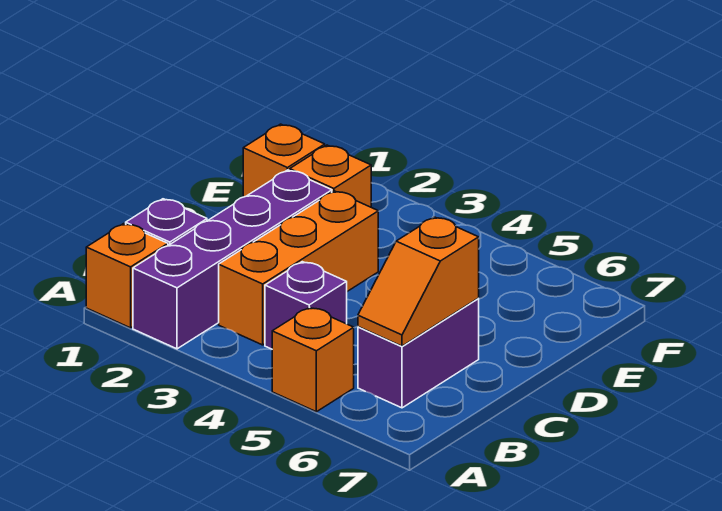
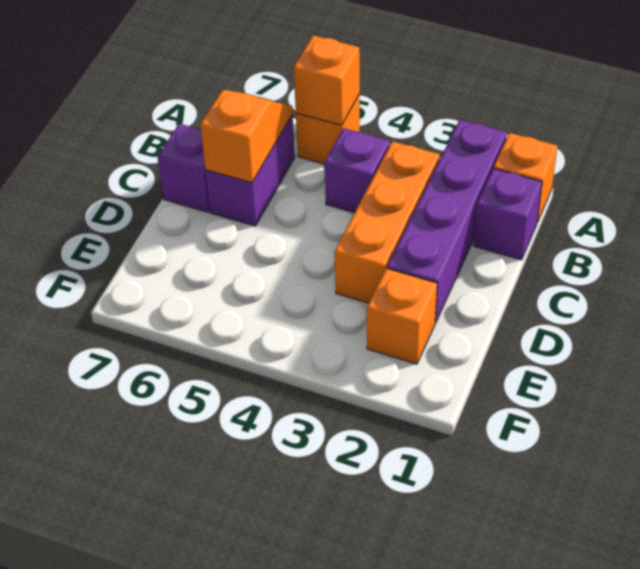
none -> purple 1x1 brick [158,124,210,212]
orange 1x1 brick [243,124,325,197] -> orange 1x1 brick moved to [294,36,360,125]

